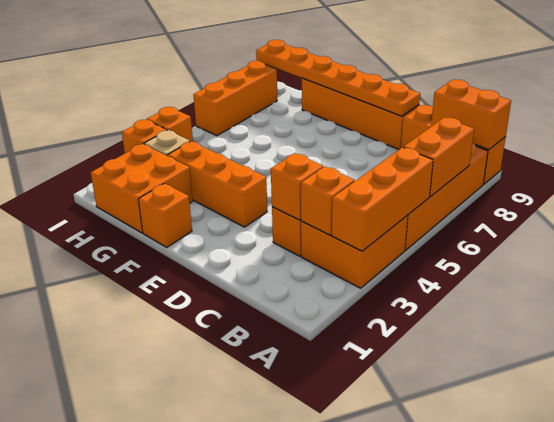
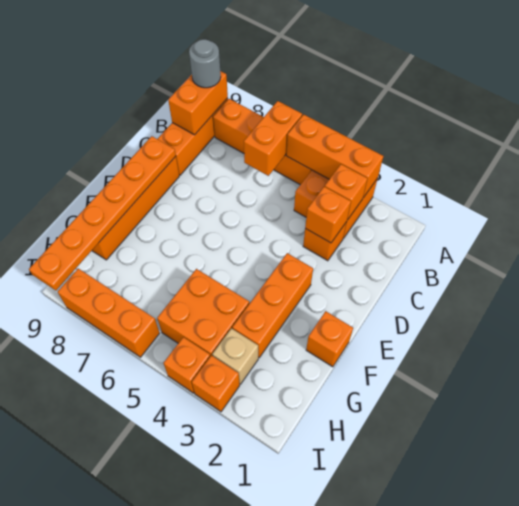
orange 1x2 brick [403,117,474,197] -> orange 1x2 brick turned to [244,101,302,176]
none -> grey 1x1 round brick [189,39,221,88]
orange 2x2 brick [91,144,193,233] -> orange 2x2 brick moved to [157,269,249,356]

